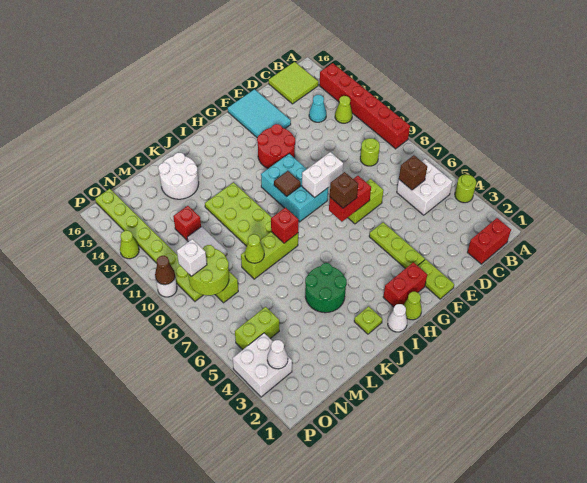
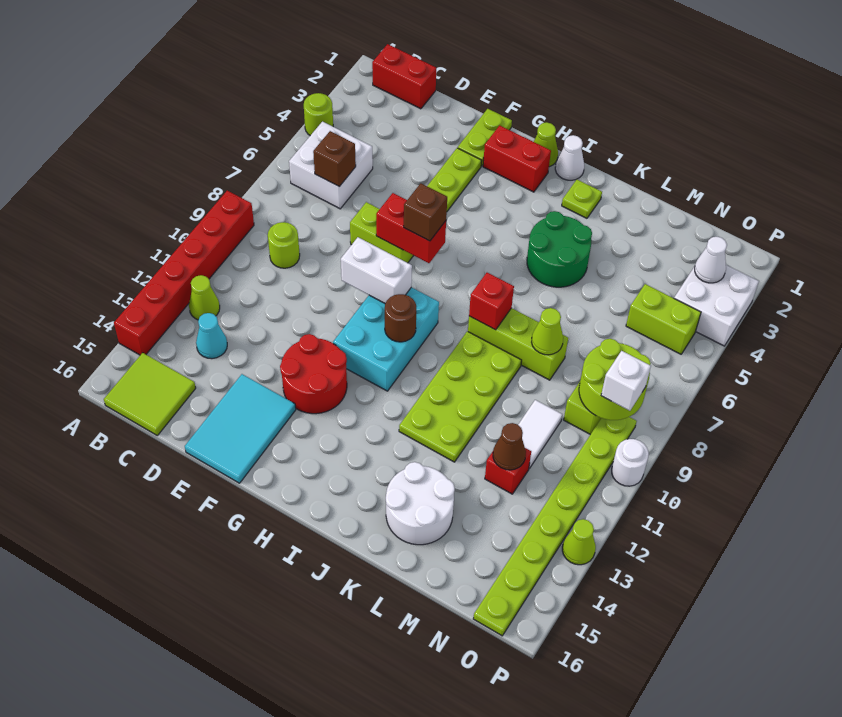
brown 1x1 tile [274,171,301,196] -> brown 1x1 round brick [385,294,416,342]
brown 1x1 cone [155,256,175,285] -> brown 1x1 cone moved to [493,423,526,470]

